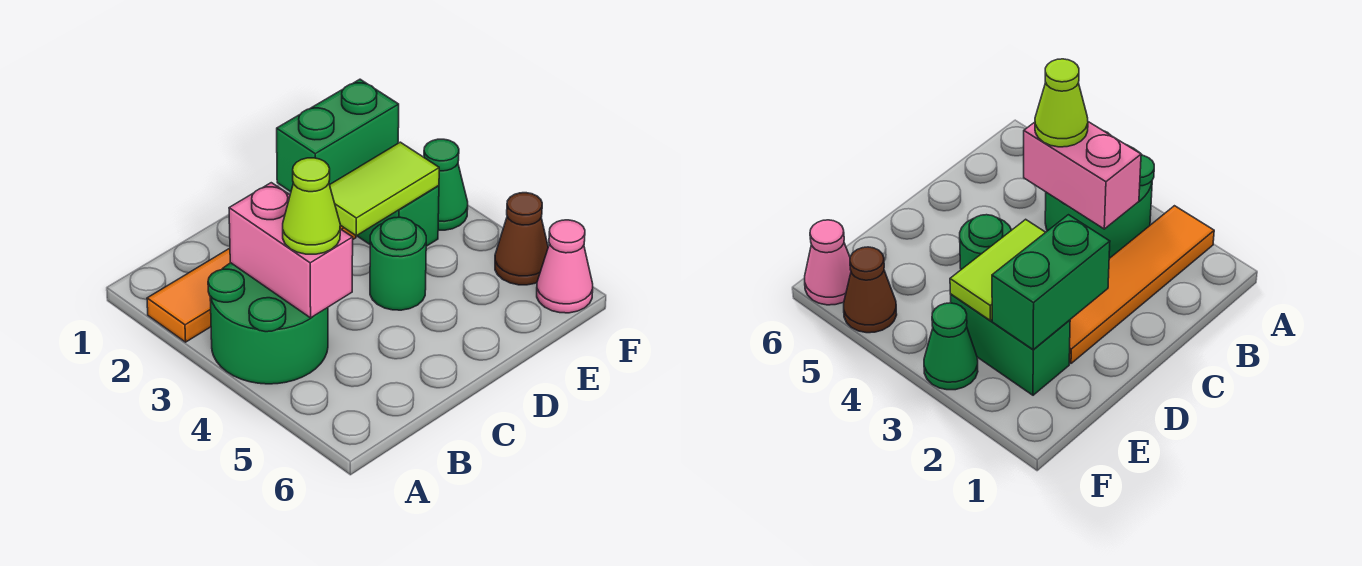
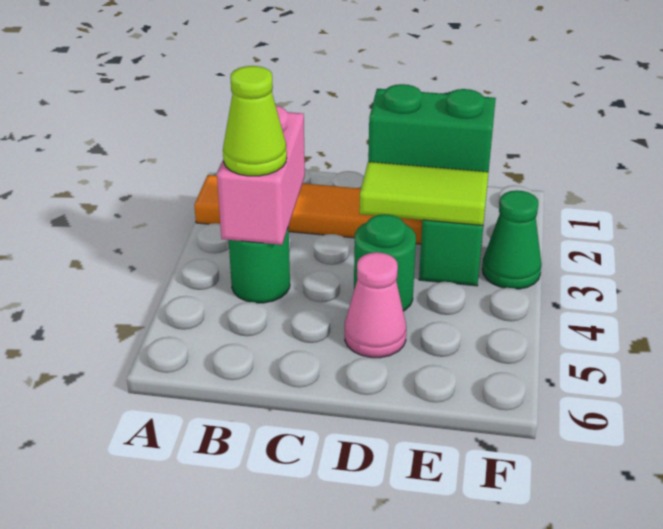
green 2x2 round brick [208,263,328,384] -> green 1x1 round brick [229,226,290,303]
brown 1x1 cone [495,193,548,285] -> none
pink 1x1 cone [537,220,593,313] -> pink 1x1 cone moved to [345,252,406,358]

